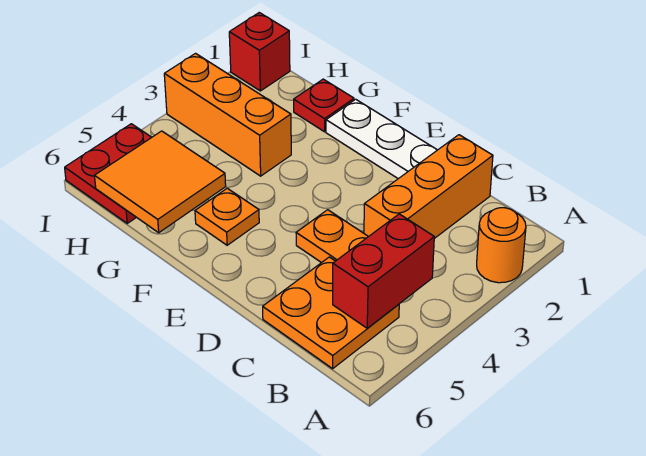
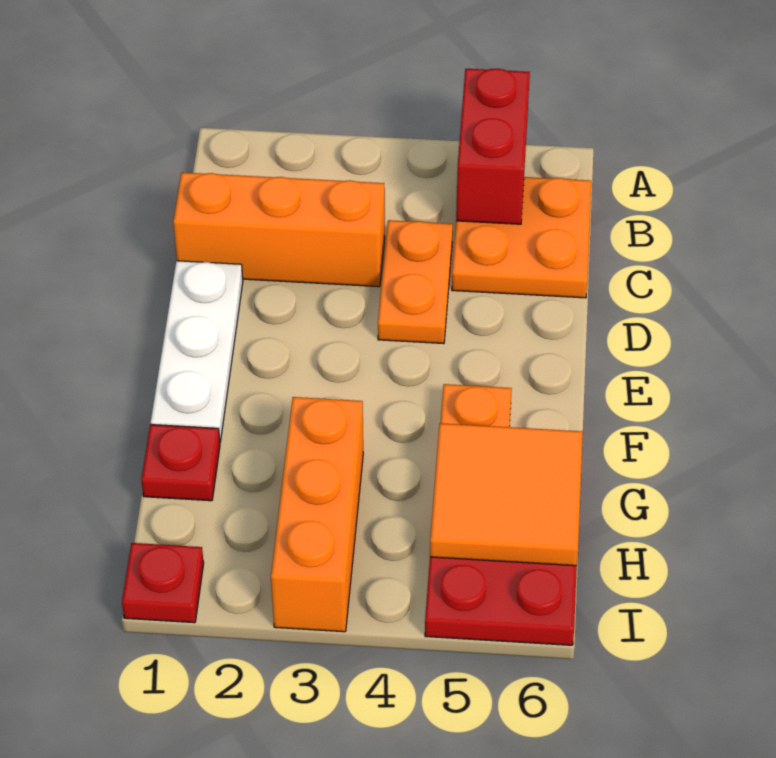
orange 1x1 round brick [477,208,526,283] -> none
red 1x2 brick [333,214,434,328] -> red 1x2 brick turned to [456,68,530,224]
red 1x1 brick [229,13,290,91] -> red 1x1 plate [122,543,204,623]

